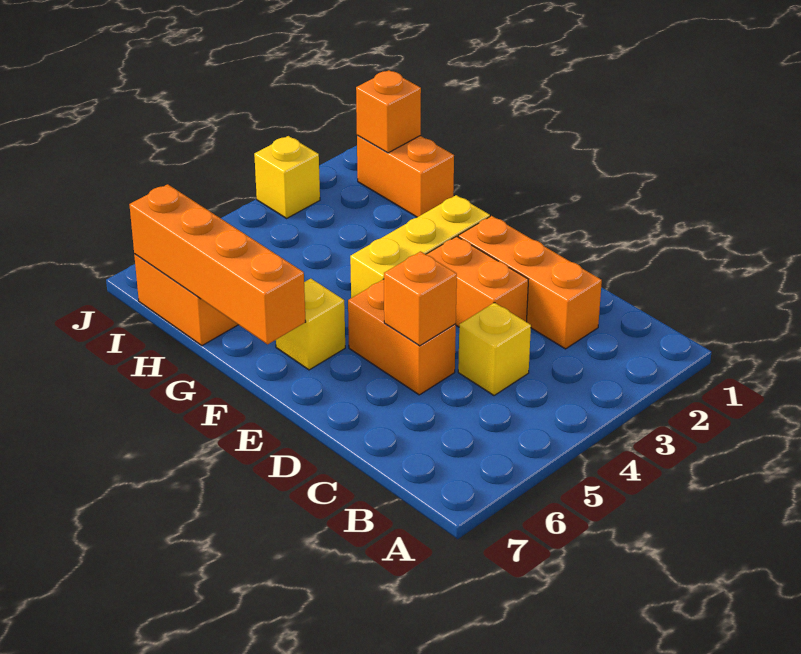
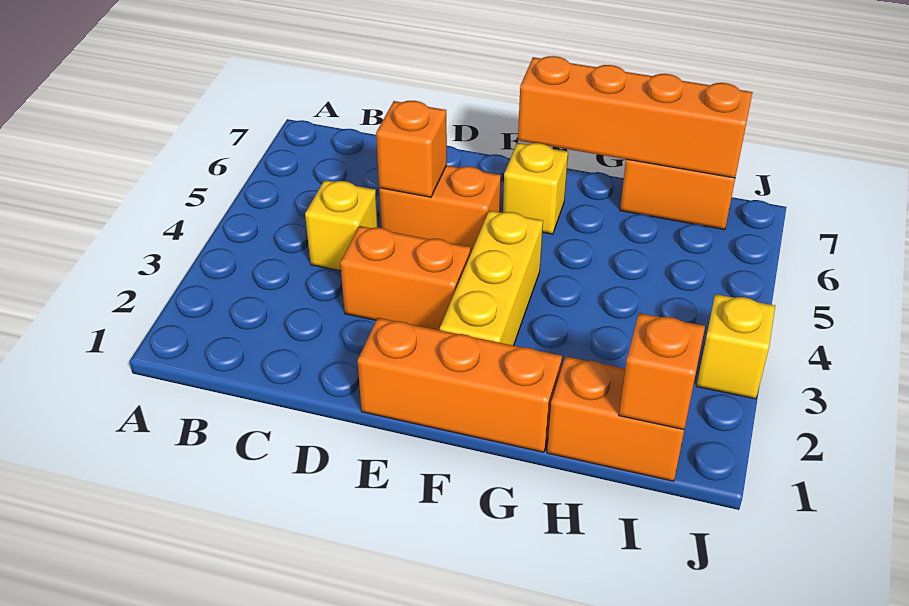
orange 1x3 brick [458,216,602,349] -> orange 1x3 brick moved to [357,318,562,452]

